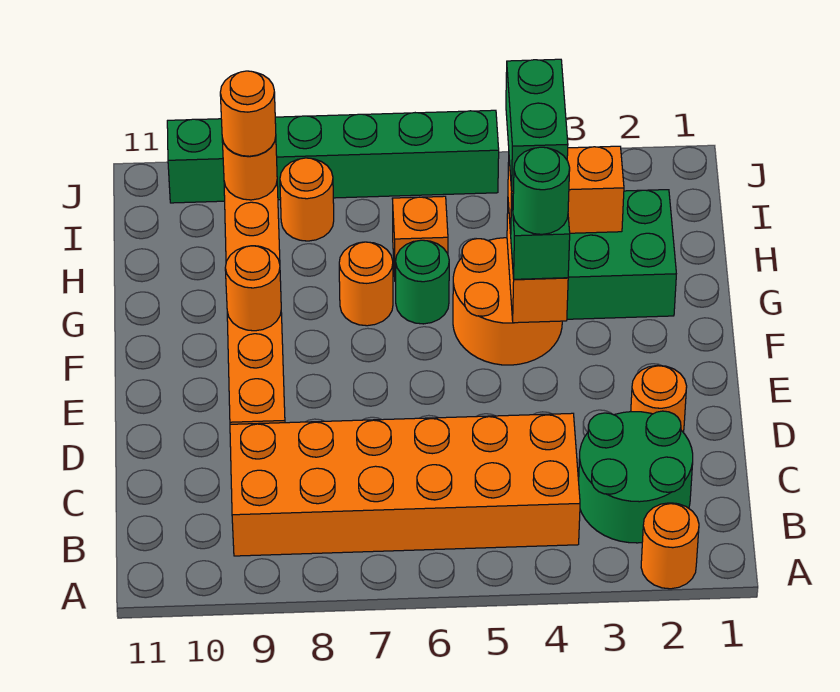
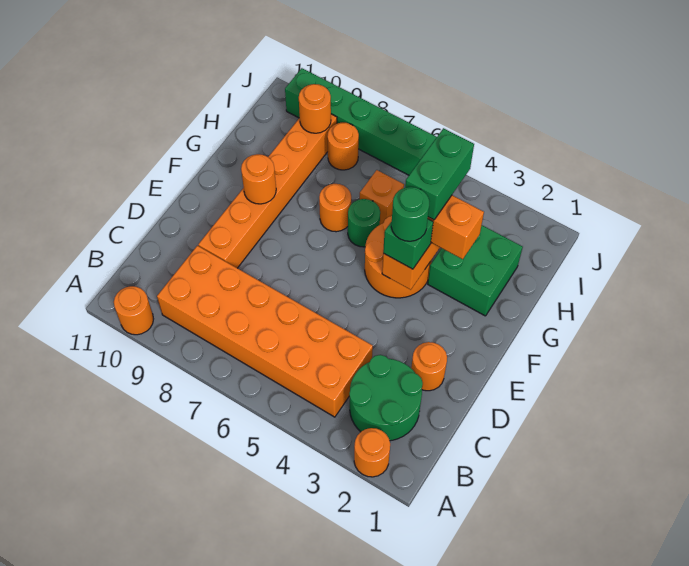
orange 1x1 round brick [220,71,276,156] -> orange 1x1 round brick moved to [114,286,153,335]

